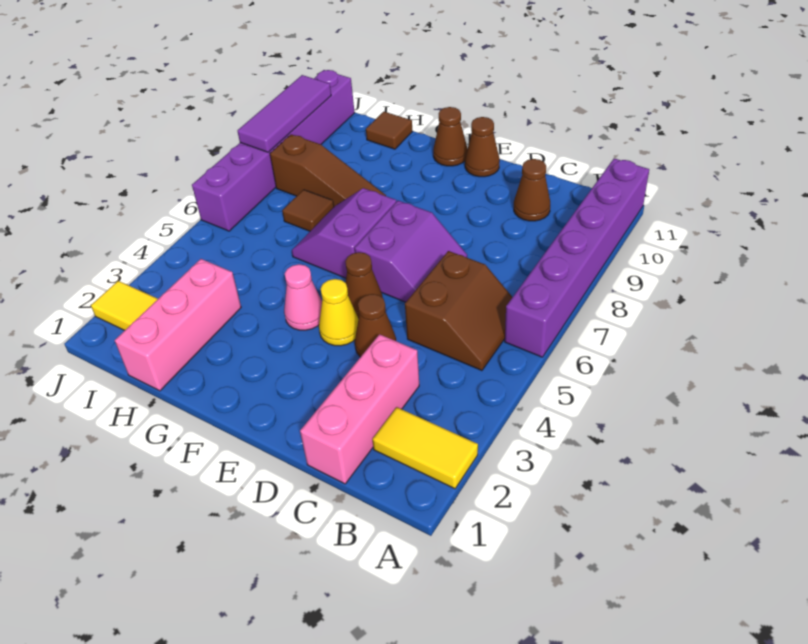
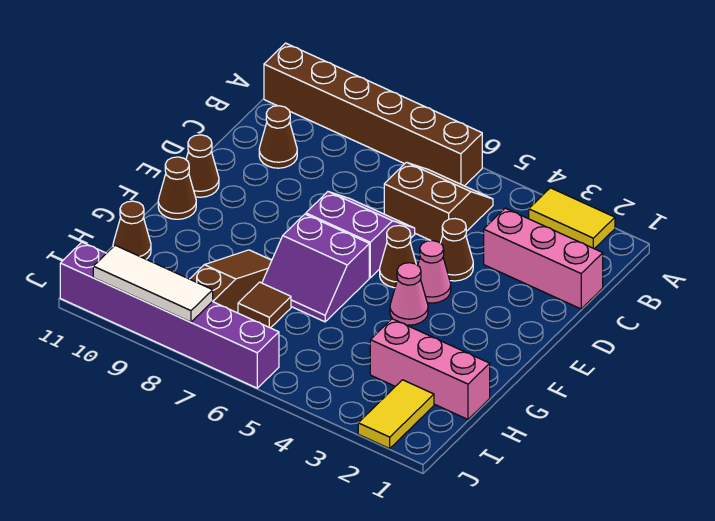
yellow 1x2 tile [372,407,478,489] -> yellow 1x2 tile turned to [529,188,615,249]
purple 1x6 brick [505,158,649,357] -> brown 1x6 brick [264,43,482,186]
yellow 1x1 cone [319,279,359,346] -> pink 1x1 cone [418,241,451,303]
brown 1x1 tile [366,112,412,149] -> brown 1x1 cone [113,201,151,259]
purple 1x3 tile [238,75,331,152] -> white 1x3 tile [93,245,213,322]

